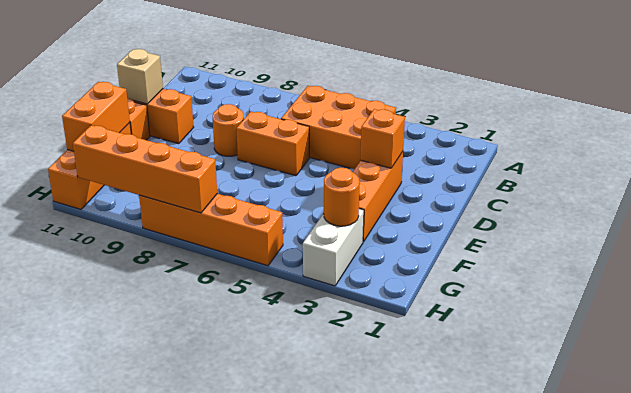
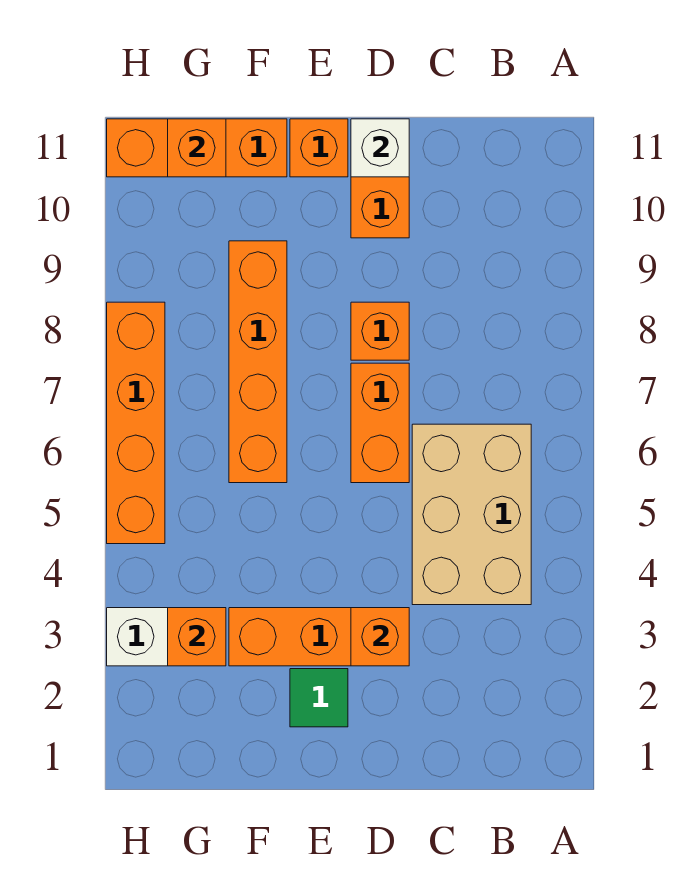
orange 2x3 brick [281,86,396,169] -> tan 2x3 brick [412,424,531,605]
orange 1x1 round brick [213,104,244,156] -> orange 1x1 brick [351,302,409,360]
tan 1x1 brick [117,49,163,104] -> white 1x1 brick [351,119,409,177]
none -> green 1x1 tile [290,669,348,727]
orange 1x2 brick [62,82,130,151] -> orange 1x1 brick [168,119,226,177]
orange 1x1 round brick [324,168,360,226] -> orange 1x1 brick [168,608,226,666]
orange 1x4 brick [73,125,217,213] -> orange 1x4 brick moved to [229,241,287,483]

